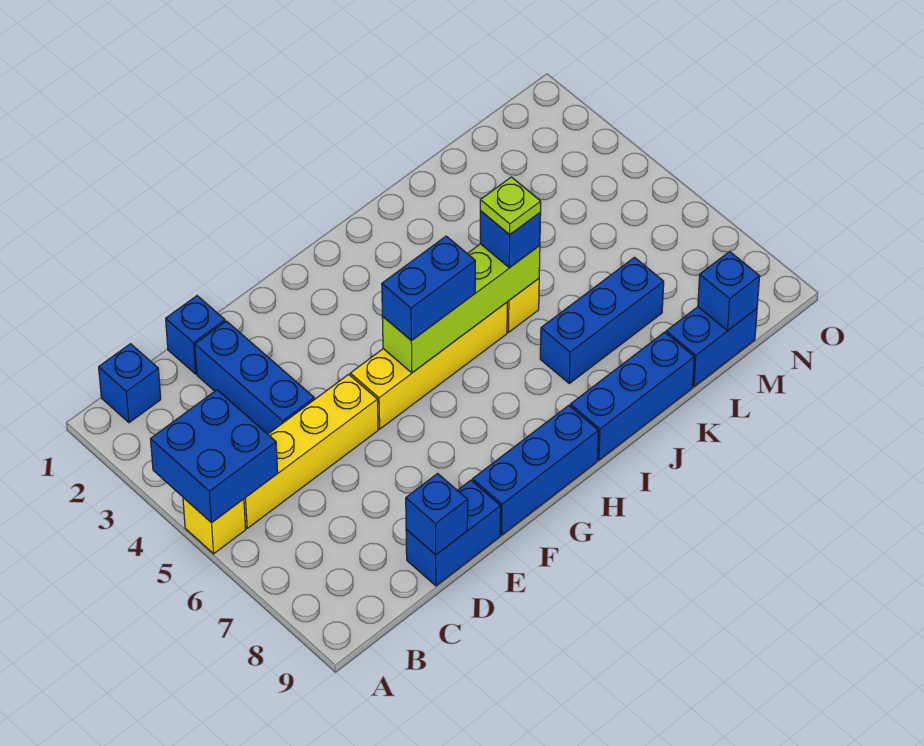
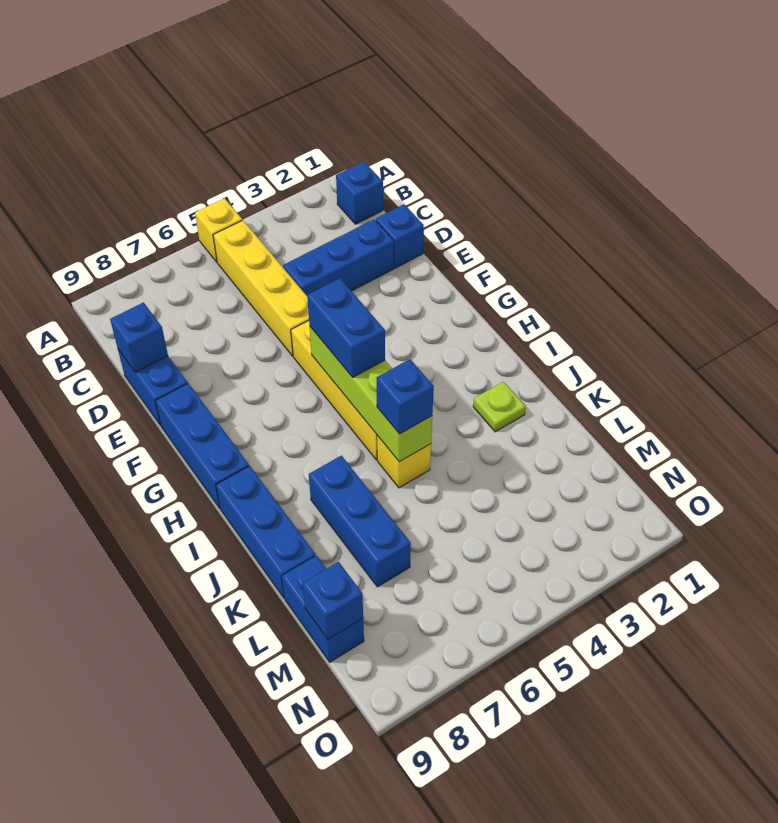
blue 2x2 brick [151,390,278,523] -> none
lime 1x1 plate [480,177,541,235] -> lime 1x1 plate moved to [473,382,526,432]

